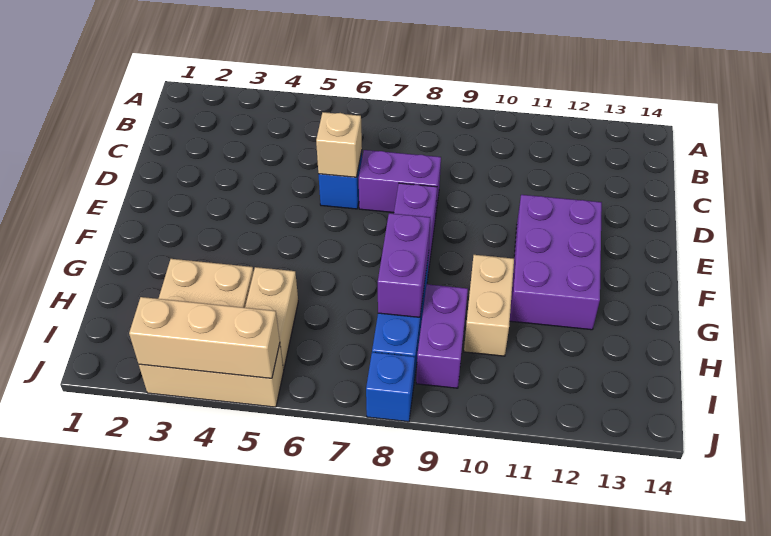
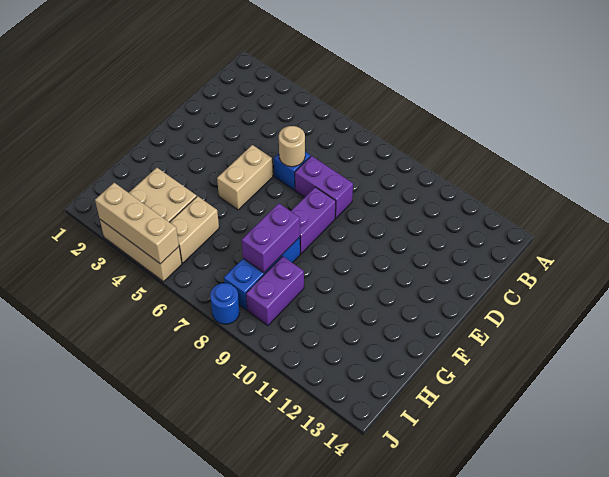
tan 1x1 brick [316,112,362,177] -> tan 1x1 round brick [279,126,305,167]
purple 2x3 brick [510,195,602,330] -> none
tan 1x2 brick [464,255,514,356] -> tan 1x2 brick moved to [217,145,273,210]
blue 1x1 brick [366,352,415,422] -> blue 1x1 round brick [210,283,239,324]

